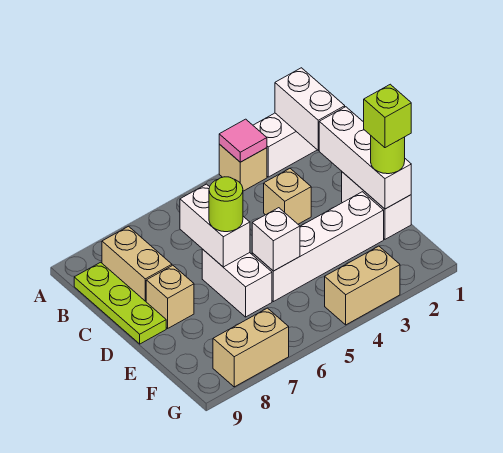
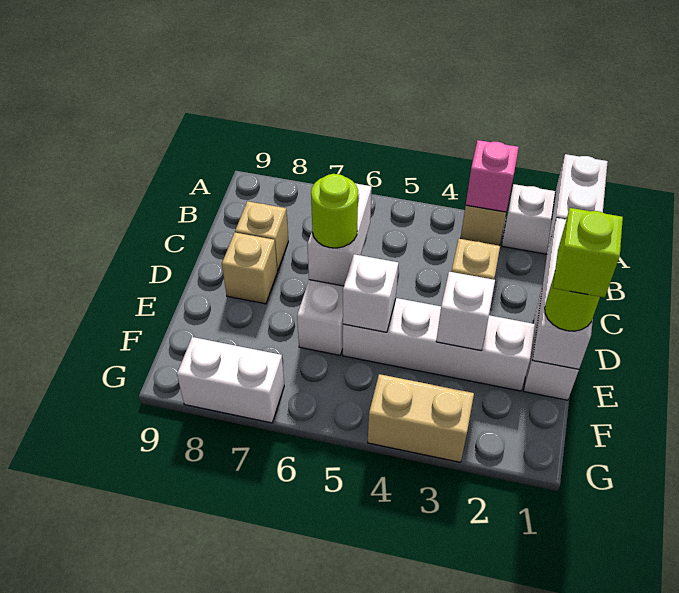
pink 1x1 tile [219,119,267,162] -> pink 1x1 brick [466,140,519,212]
tan 1x2 brick [102,226,172,301] -> tan 1x1 brick [235,201,288,271]
lime 1x3 plate [74,262,166,344] -> none
none -> white 1x1 brick [436,272,495,351]
tan 1x2 brick [213,308,289,387] -> white 1x2 brick [177,337,284,423]

